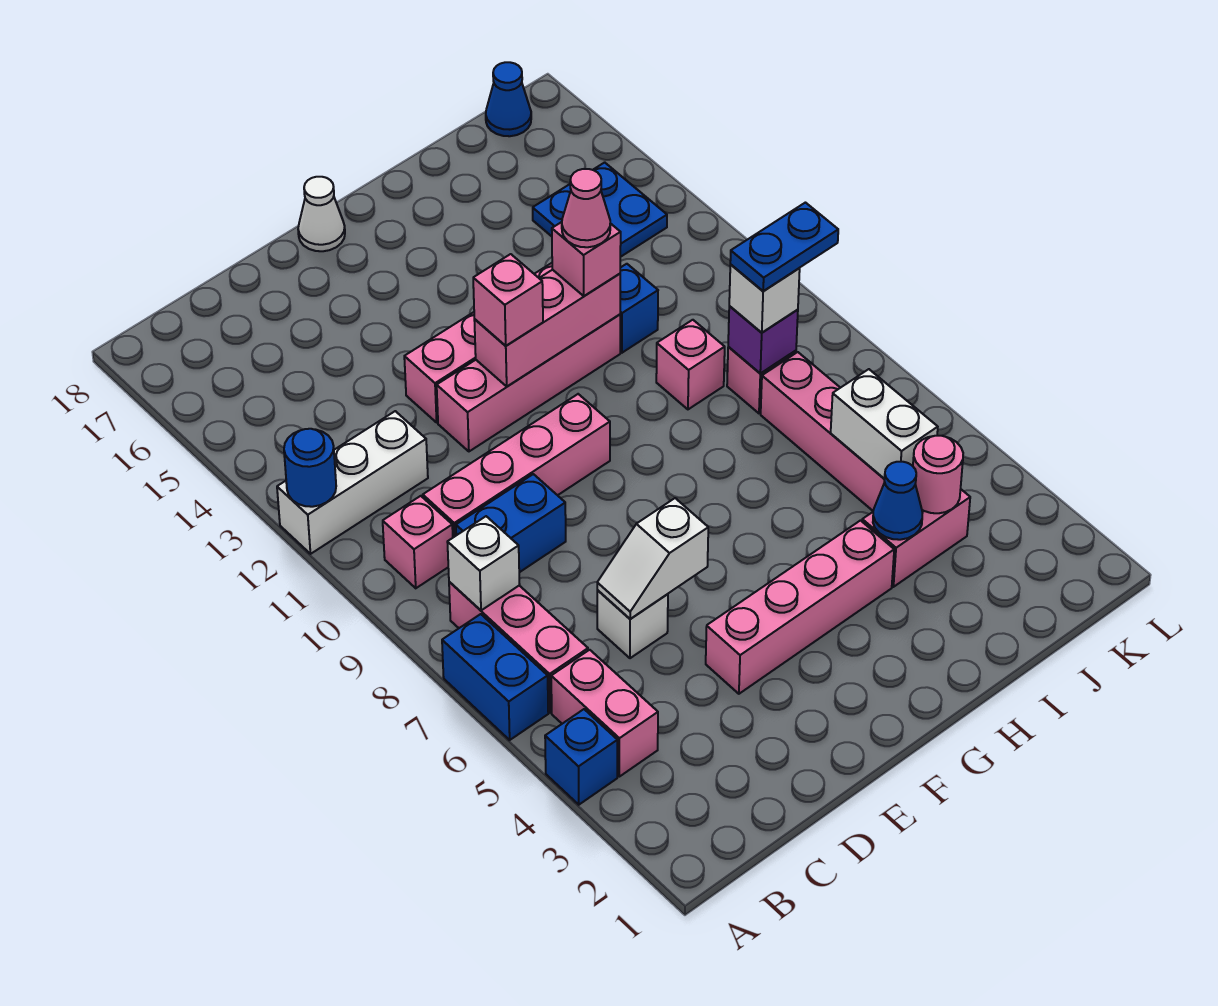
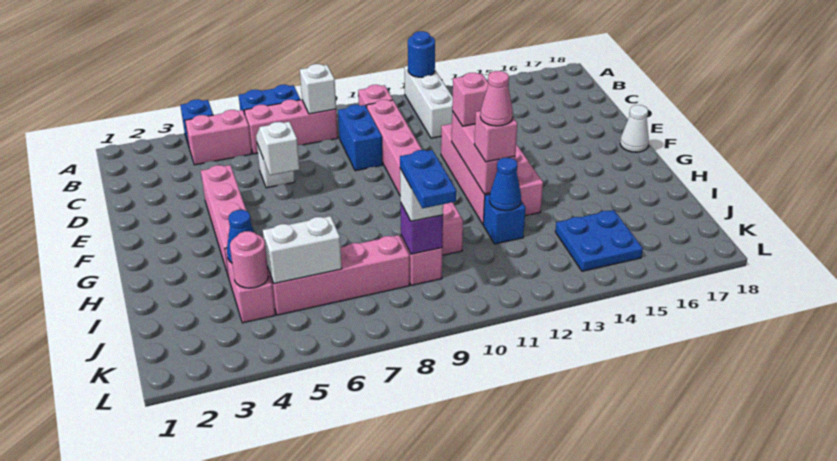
blue 1x1 cone [486,62,531,136] -> blue 1x1 cone moved to [489,158,521,211]

